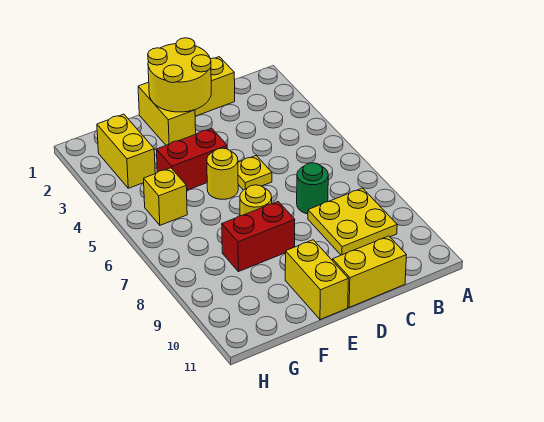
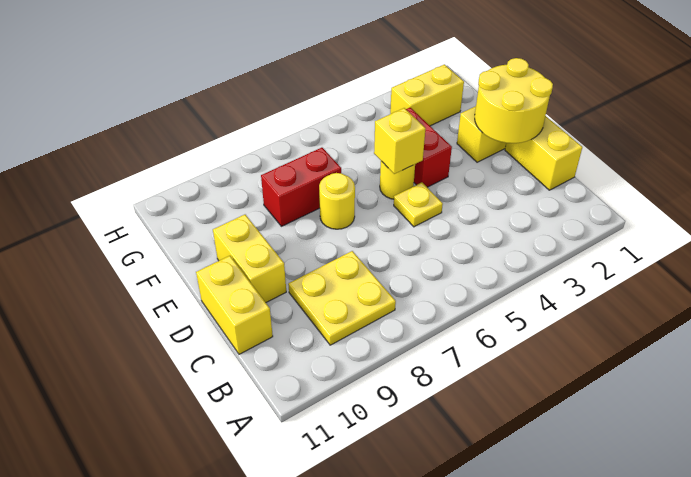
green 1x1 round brick [297,163,328,214] -> none
red 1x2 brick [222,202,295,272] -> red 1x2 brick turned to [261,148,341,226]
yellow 1x2 brick [285,240,348,320] -> yellow 1x2 brick turned to [213,215,286,303]
yellow 1x1 brick [144,168,187,225] -> yellow 1x1 brick moved to [374,108,426,174]

